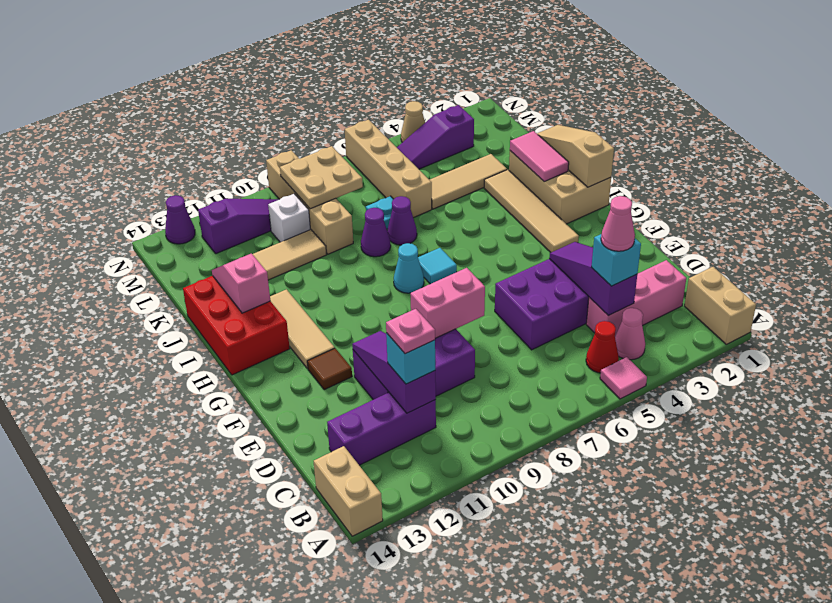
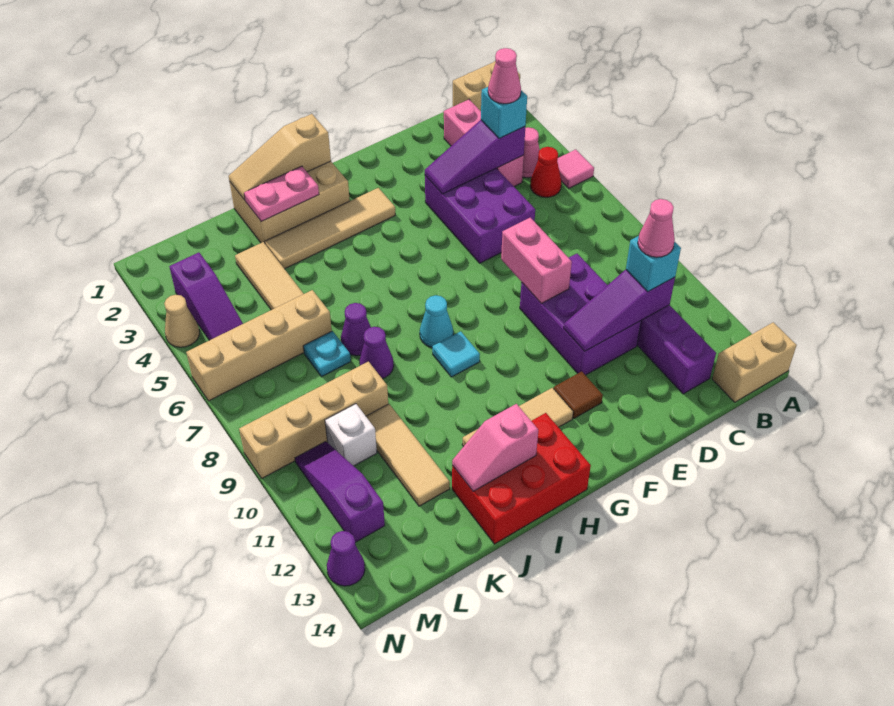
pink 1x1 plate [386,309,435,354] -> pink 1x1 cone [638,199,675,257]
cyan 1x1 tile [418,248,457,284] -> cyan 1x1 tile moved to [432,331,480,377]
pink 1x2 tile [510,131,569,181] -> pink 1x2 plate [244,166,319,222]
tan 2x2 plate [280,146,363,209] -> none

